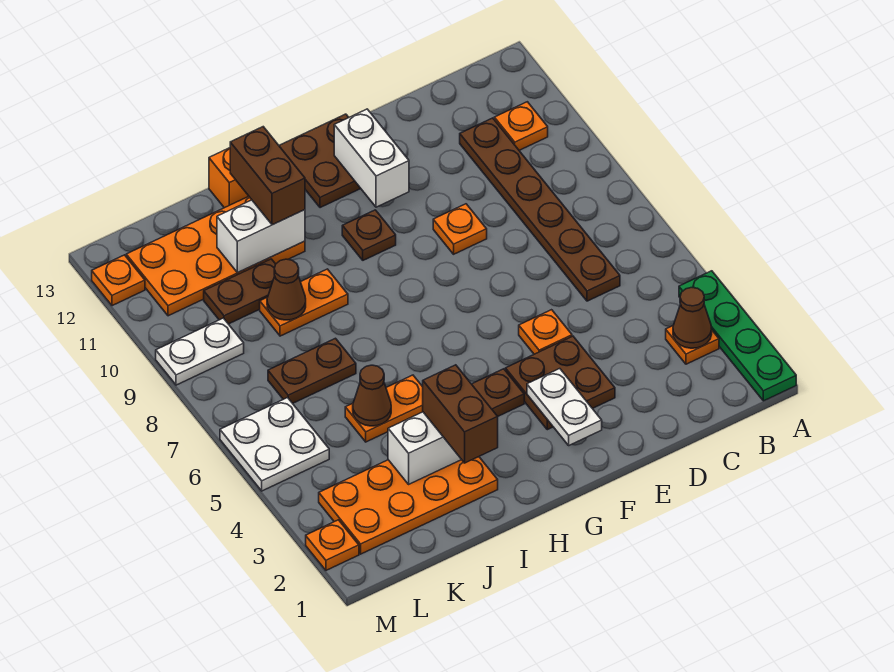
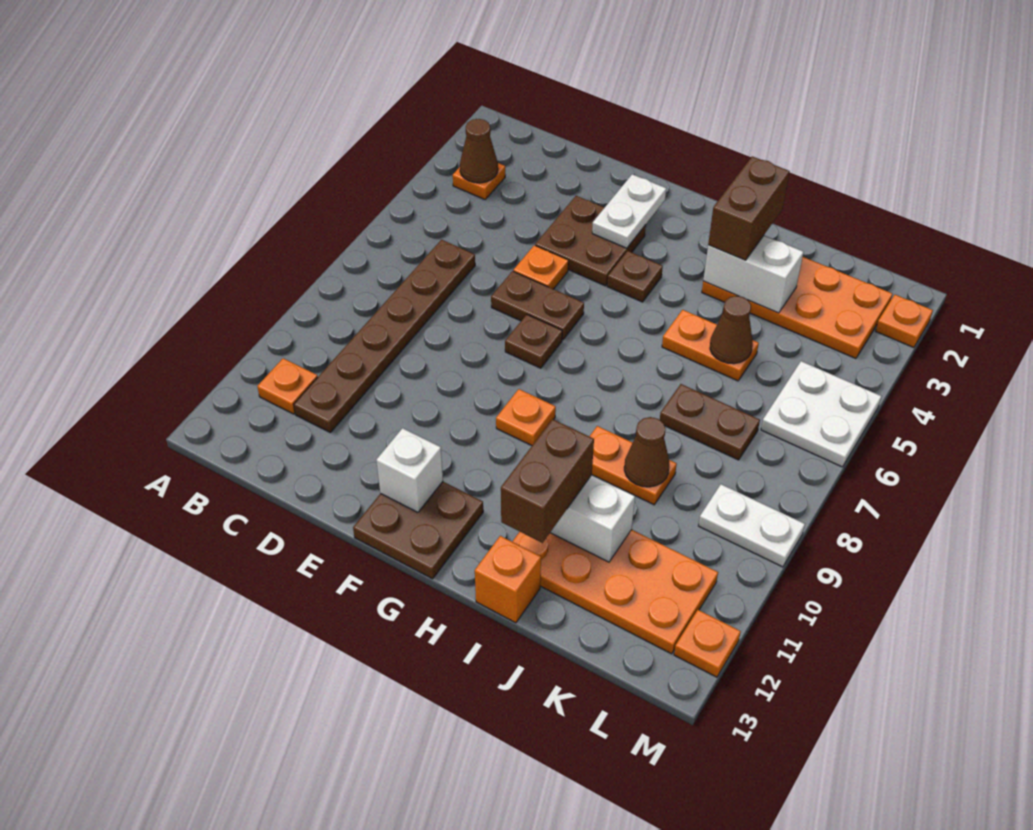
green 1x4 plate [679,271,796,401] -> none
orange 1x1 plate [433,204,487,254] -> orange 1x1 plate moved to [496,389,556,446]
white 1x2 brick [334,109,409,207] -> white 1x1 brick [377,428,443,512]
brown 1x1 plate [342,210,396,260] -> brown 1x1 plate moved to [505,315,562,368]
brown 1x2 plate [204,259,276,324] -> brown 1x2 plate moved to [491,271,584,340]

